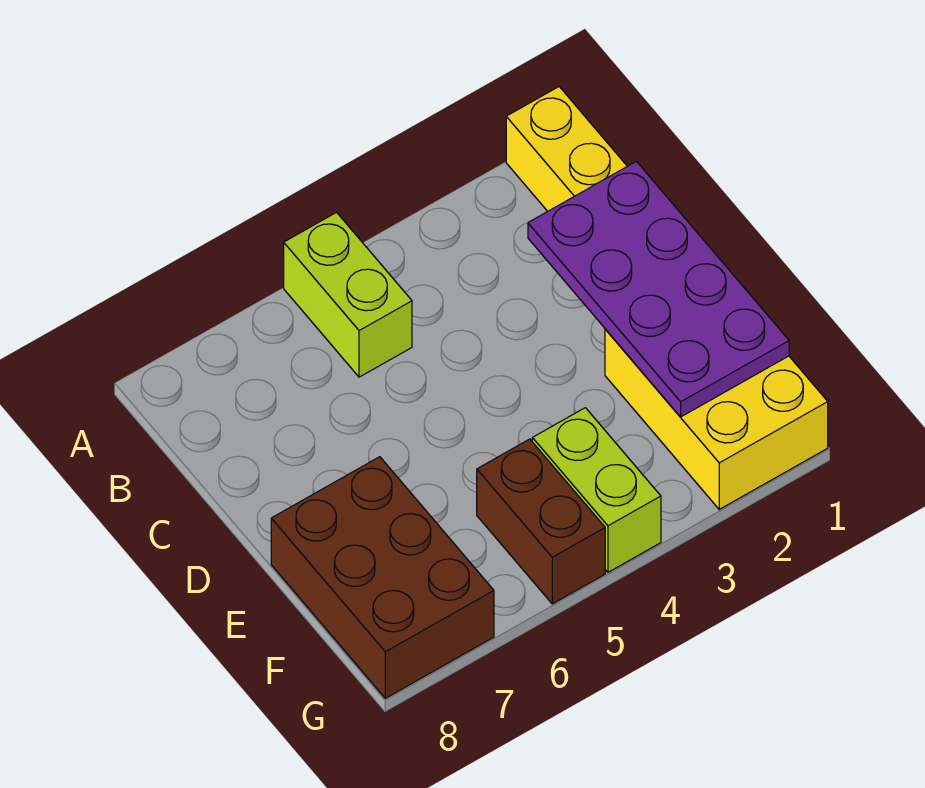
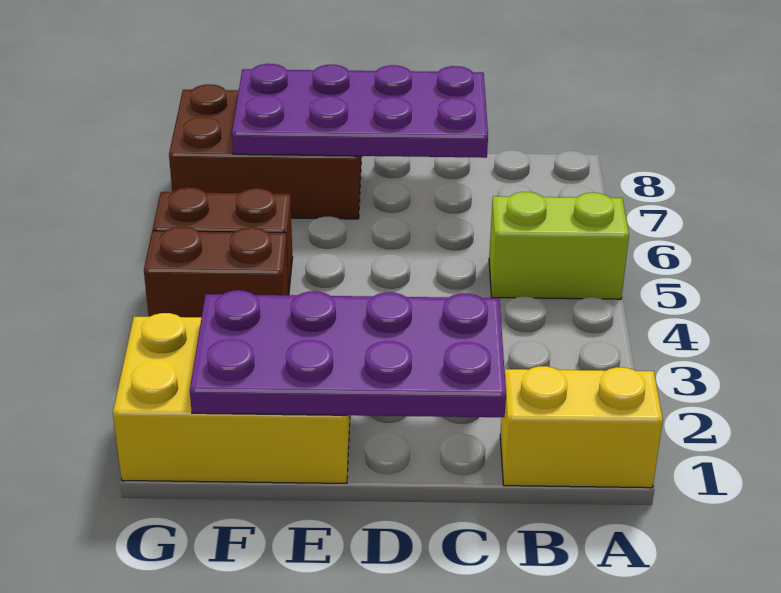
none -> purple 2x4 plate [232,64,488,158]
lime 1x2 brick [532,408,661,572] -> brown 1x2 brick [144,227,289,317]

